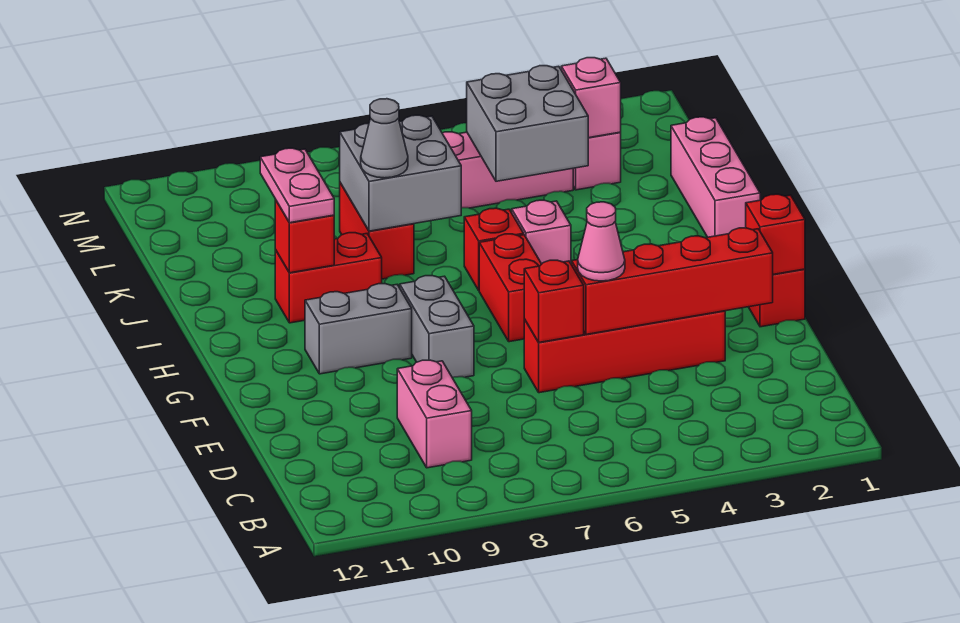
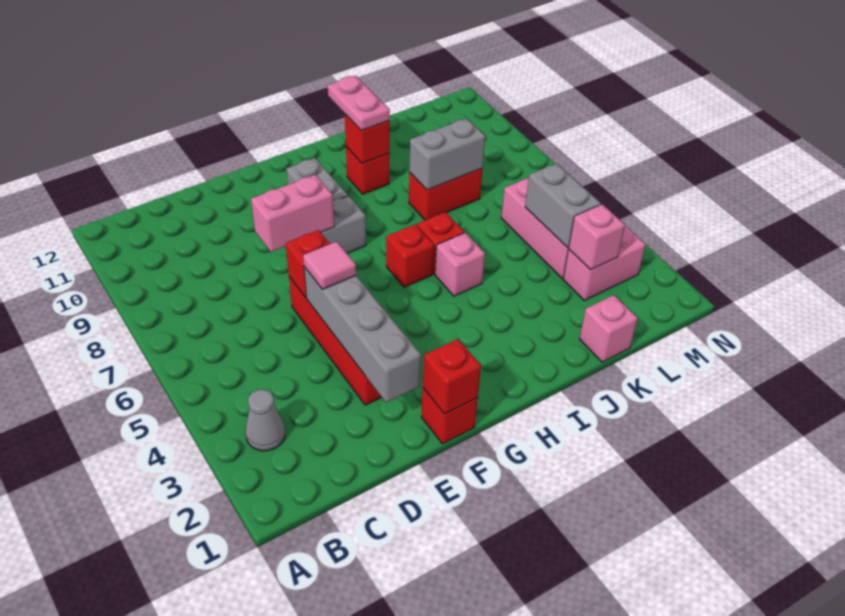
pink 1x2 brick [397,360,472,468] -> pink 1x2 brick moved to [251,175,334,252]
red 1x4 brick [572,228,773,334] -> grey 1x4 brick [304,267,421,403]
pink 1x1 cone [578,202,625,281] -> pink 1x1 tile [303,242,356,289]
red 1x2 brick [479,234,541,342] -> red 1x1 brick [386,224,434,287]
pink 1x3 brick [671,117,760,237] -> pink 1x1 brick [580,295,638,362]
red 1x2 brick [275,233,382,323] -> red 1x1 brick [346,147,389,194]
pink 1x2 plate [260,148,334,223] -> pink 1x2 plate turned to [328,76,390,130]
grey 2x2 brick [340,115,461,231] -> grey 1x2 brick [409,118,485,190]
grey 1x1 cone [361,99,408,178] -> grey 1x1 cone moved to [246,389,285,451]
grey 2x2 brick [467,66,588,181] -> grey 1x2 brick [525,163,601,248]

